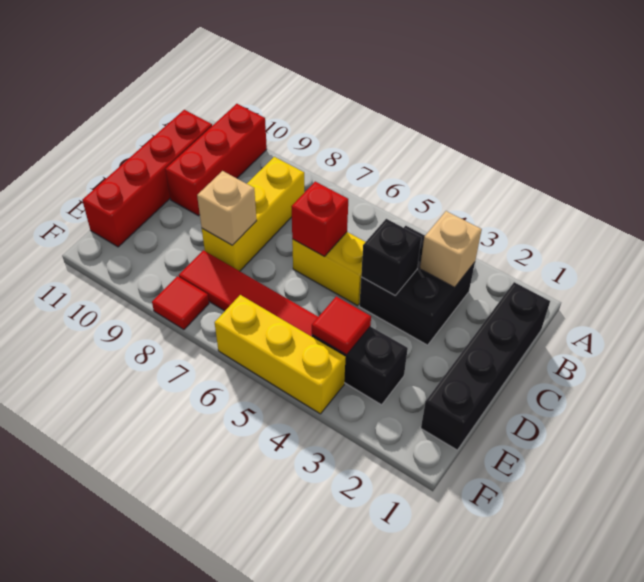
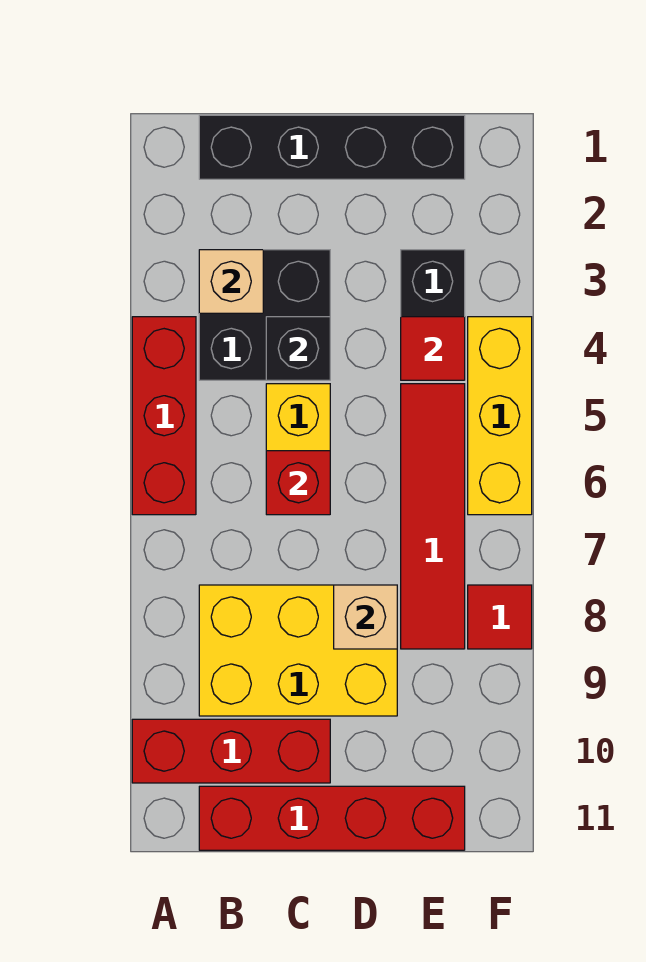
none -> red 1x3 brick [132,317,196,515]
yellow 1x3 brick [202,157,304,271] -> yellow 2x3 brick [199,585,397,716]

